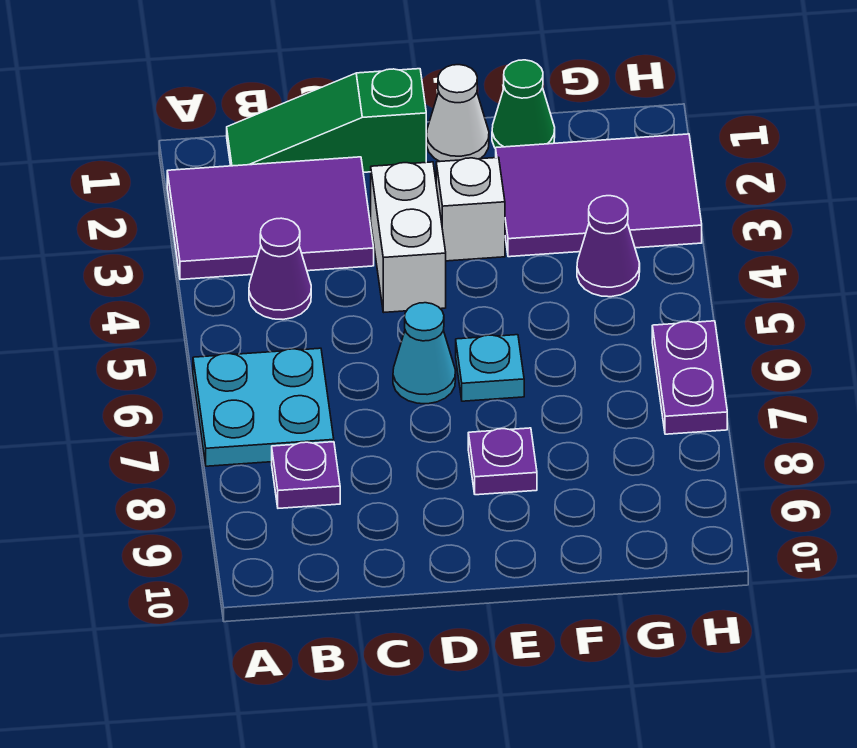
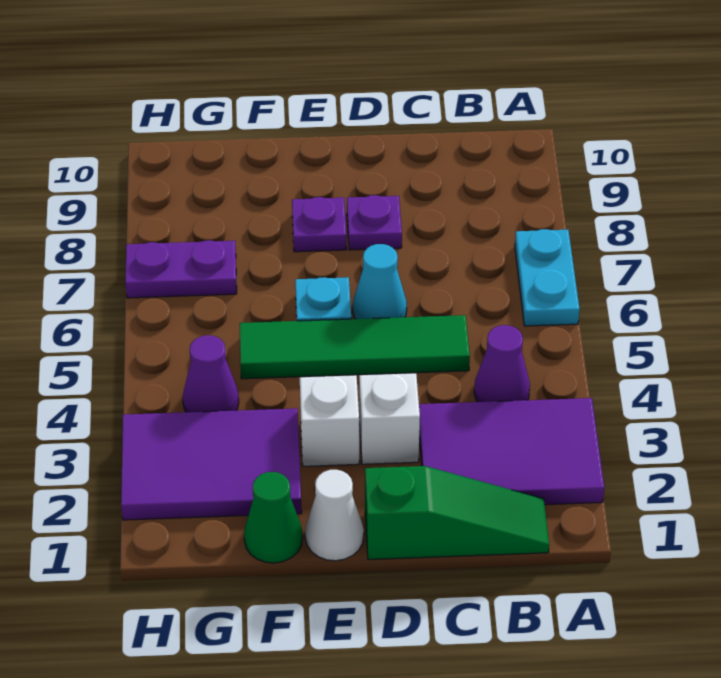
cyan 2x2 plate [193,348,334,466] -> cyan 1x2 plate [515,229,580,326]
purple 1x1 plate [272,442,340,508] -> purple 1x1 plate moved to [347,195,402,250]
none -> green 1x4 tile [240,315,470,379]
white 1x2 brick [371,162,446,312] -> white 1x1 brick [359,373,420,464]
purple 1x2 plate [652,321,727,434] -> purple 1x2 plate turned to [125,240,237,298]

